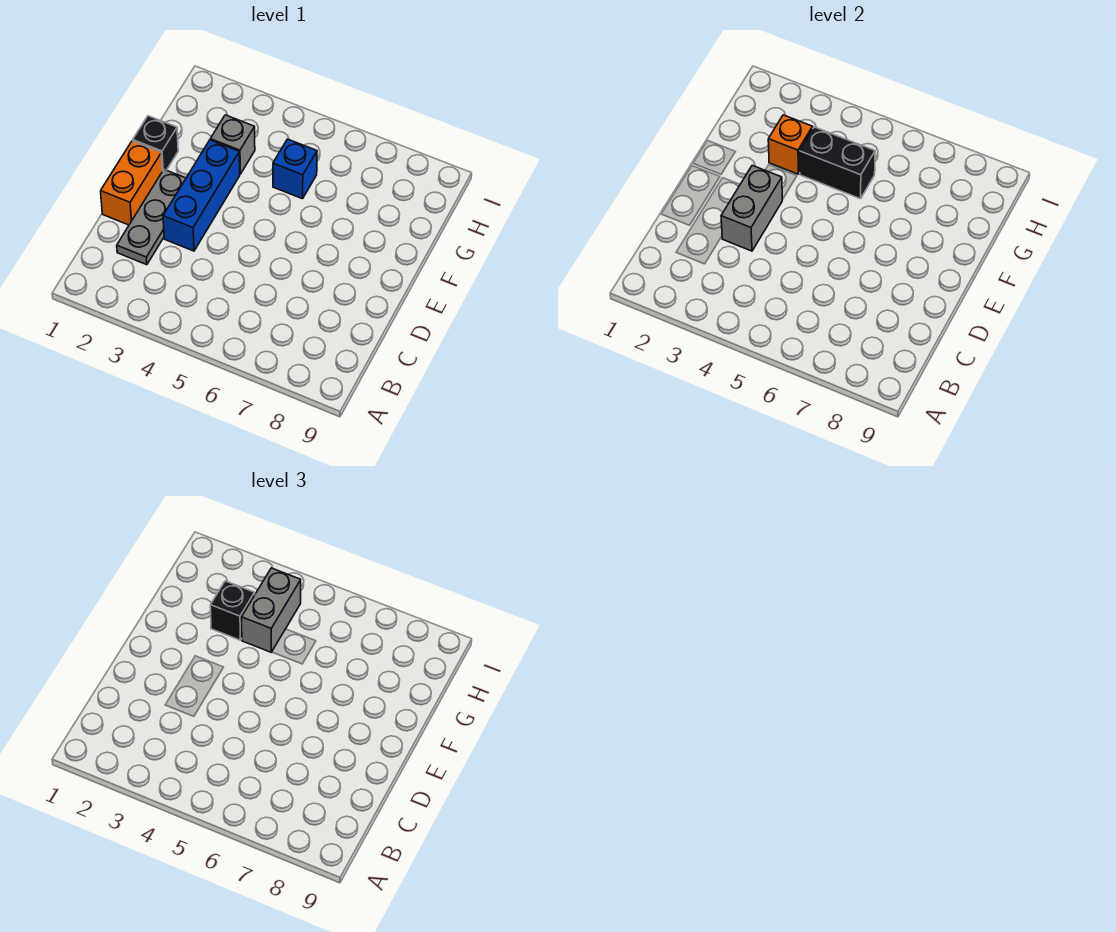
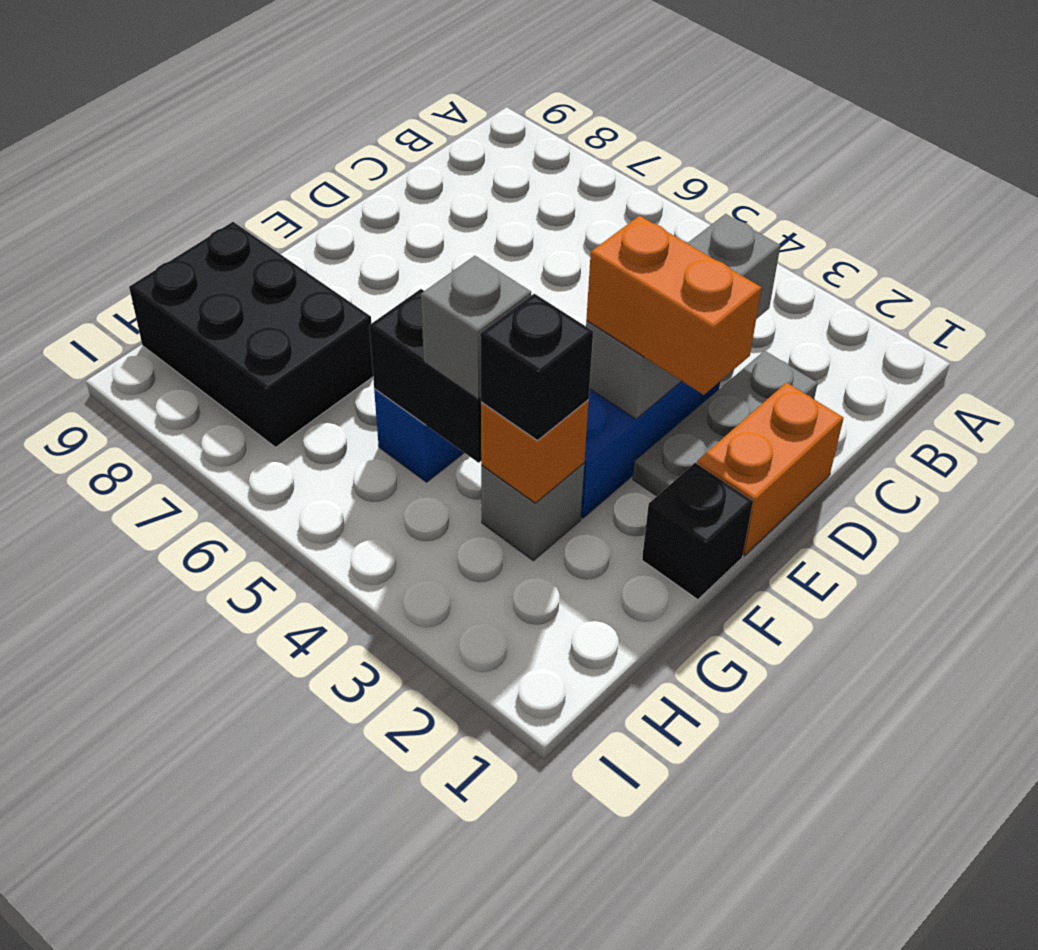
grey 1x2 brick [721,165,782,251] -> grey 1x3 brick [586,214,780,419]
none -> orange 1x2 brick [586,216,762,395]
grey 1x2 brick [242,568,301,652] -> grey 1x1 brick [421,256,531,399]
none -> black 2x3 brick [129,222,373,447]

